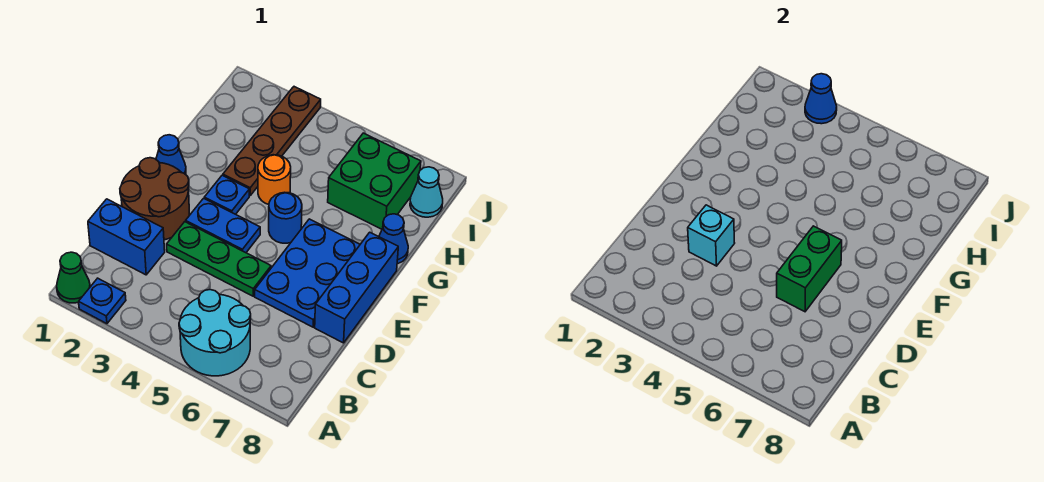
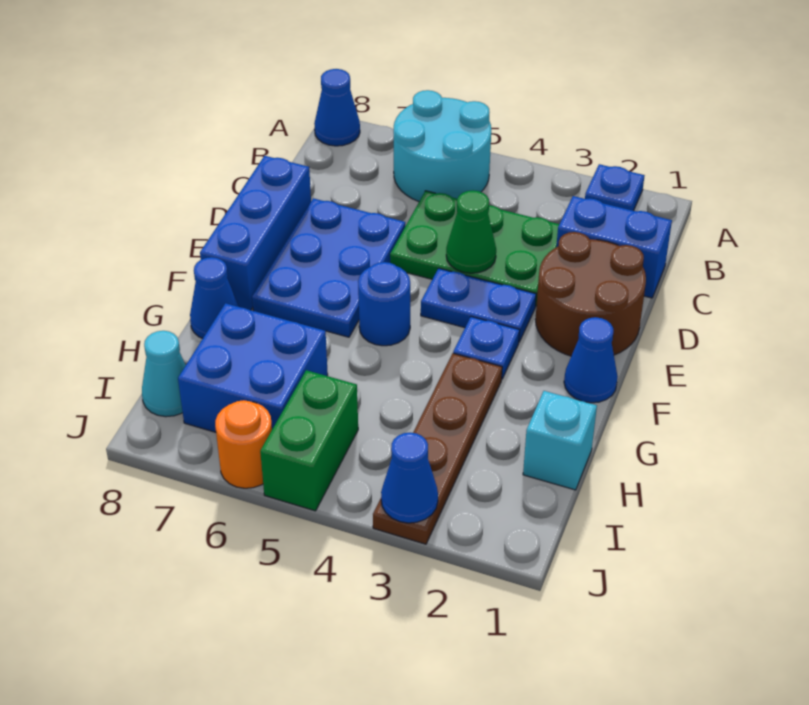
green 1x1 cone [57,252,90,303] -> green 1x1 cone moved to [446,190,496,273]
none -> blue 1x1 cone [314,69,360,146]
green 1x3 plate [167,222,271,296] -> green 2x3 plate [390,191,559,307]
cyan 1x1 brick [688,205,735,266] -> cyan 1x1 brick moved to [523,391,597,490]
green 1x2 brick [777,226,842,312] -> green 1x2 brick moved to [260,370,358,511]
orange 1x1 round brick [258,155,291,204] -> orange 1x1 round brick moved to [215,400,272,488]
green 2x2 brick [328,133,421,229] -> blue 2x2 brick [178,303,328,432]

